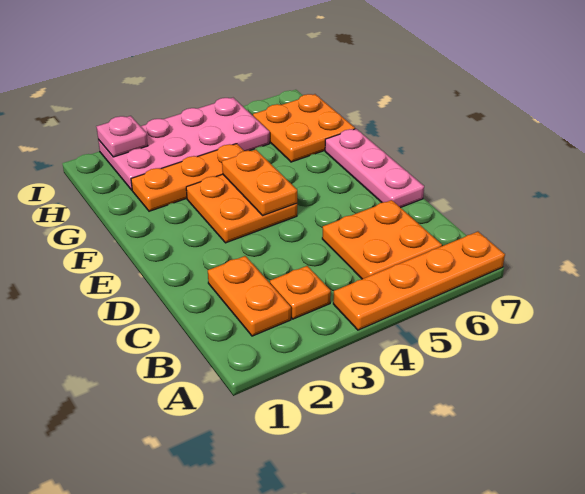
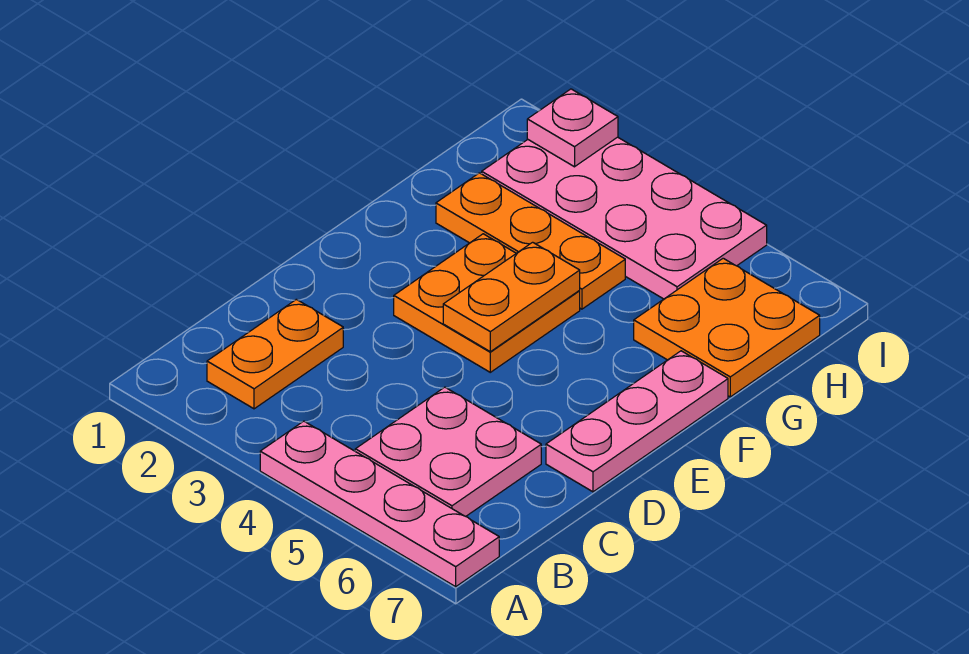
orange 1x4 plate [333,232,505,330] -> pink 1x4 plate [260,421,499,587]
orange 1x1 plate [270,266,331,319] -> none
orange 2x2 plate [322,200,442,279] -> pink 2x2 plate [355,387,541,516]

